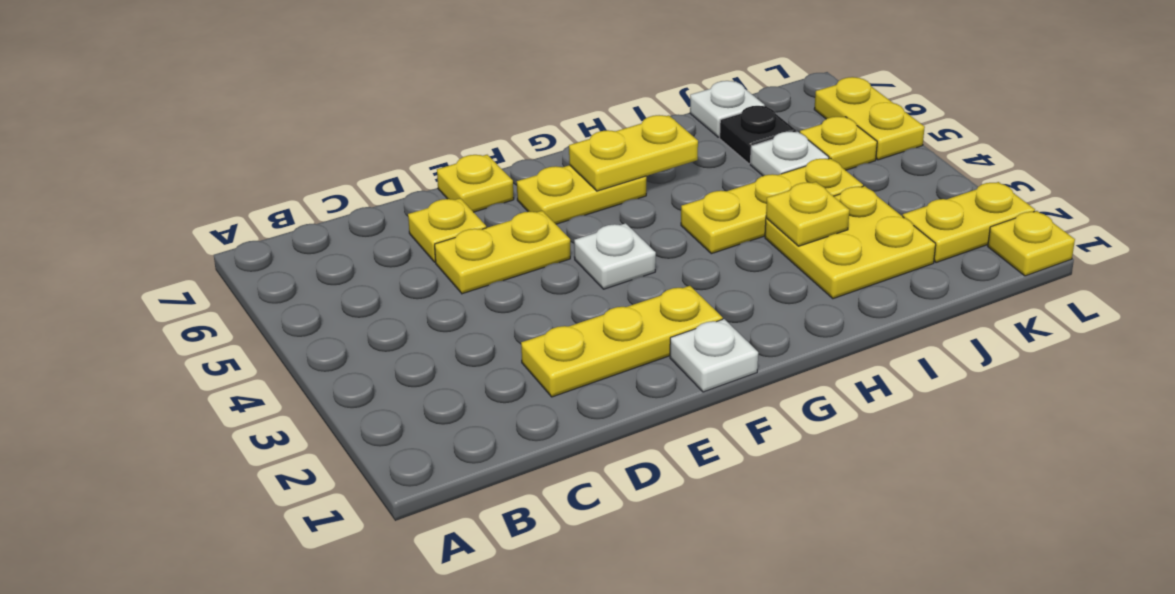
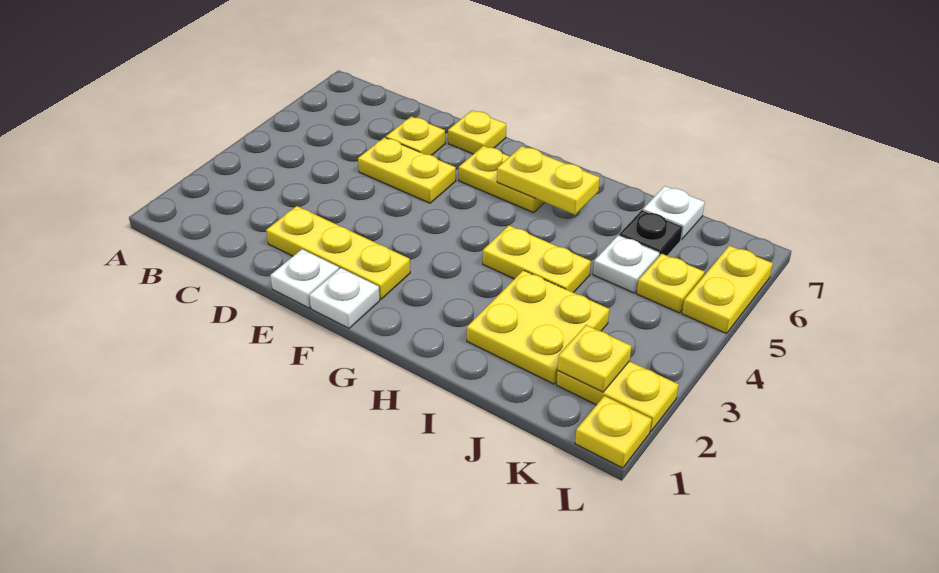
white 1x1 plate [574,223,656,289] -> white 1x1 plate moved to [270,249,339,308]
yellow 1x3 plate [681,158,863,254] -> yellow 1x2 plate [483,225,591,293]
yellow 1x1 plate [766,182,849,246] -> yellow 1x1 plate moved to [558,325,632,392]

